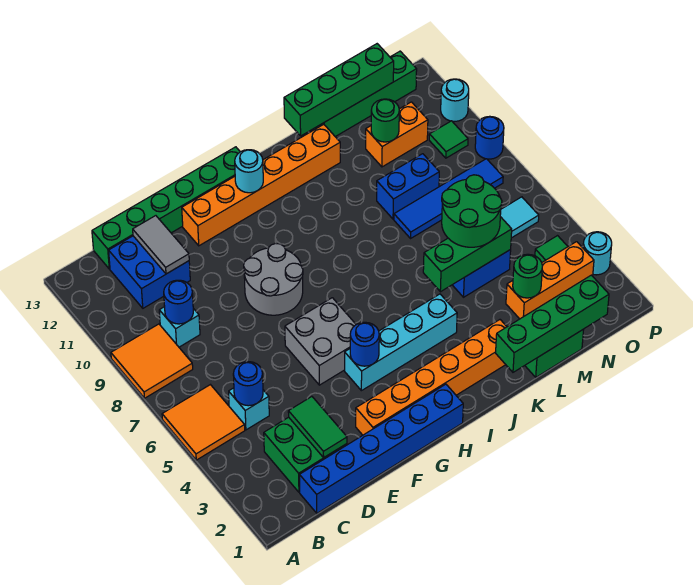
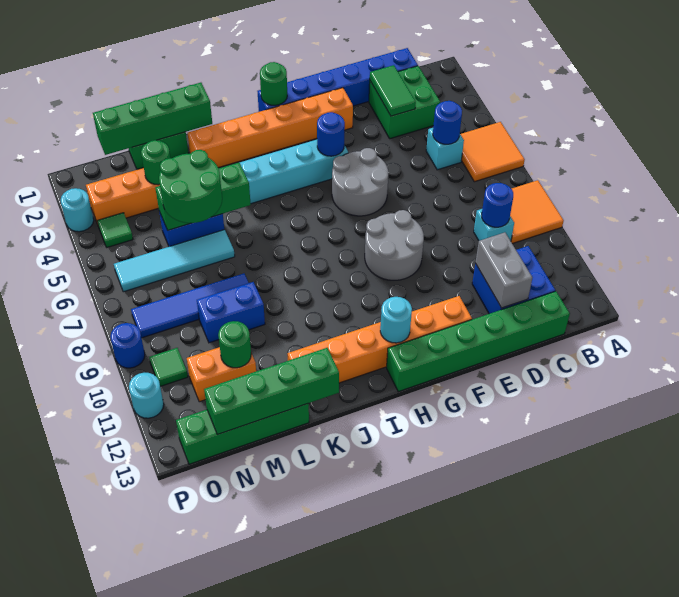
grey 1x2 tile [133,216,189,274] -> grey 1x2 brick [475,232,532,308]
grey 2x2 brick [285,298,356,385] -> grey 2x2 round brick [332,148,388,216]
none -> green 1x1 round brick [260,62,287,105]

